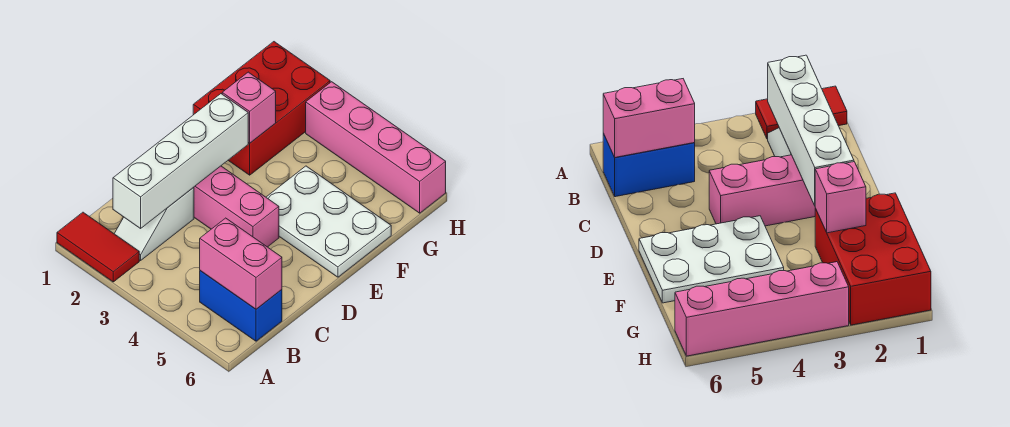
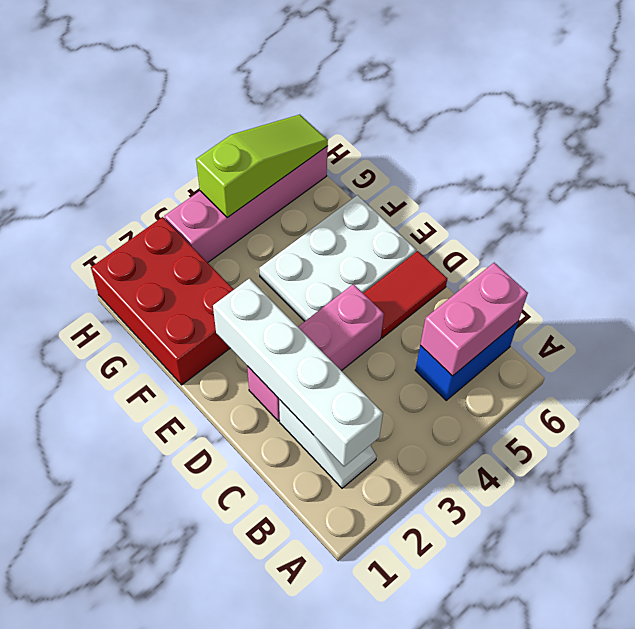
red 1x2 tile [57,212,139,282] -> red 1x2 tile moved to [363,251,448,338]
pink 1x1 brick [222,72,276,143] -> none
none -> lime 1x3 slope [196,115,328,218]

